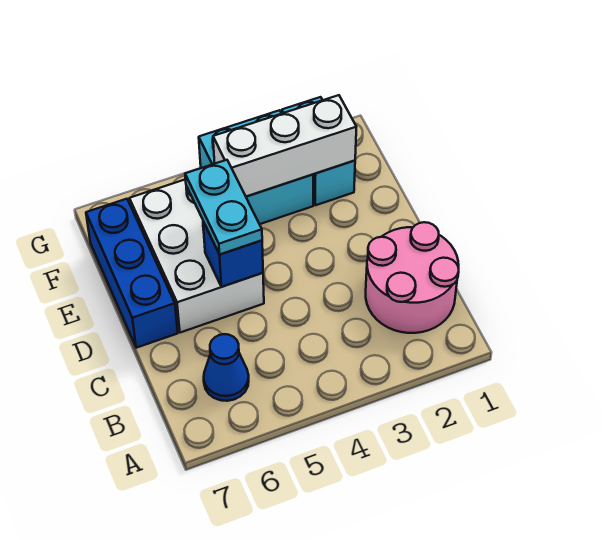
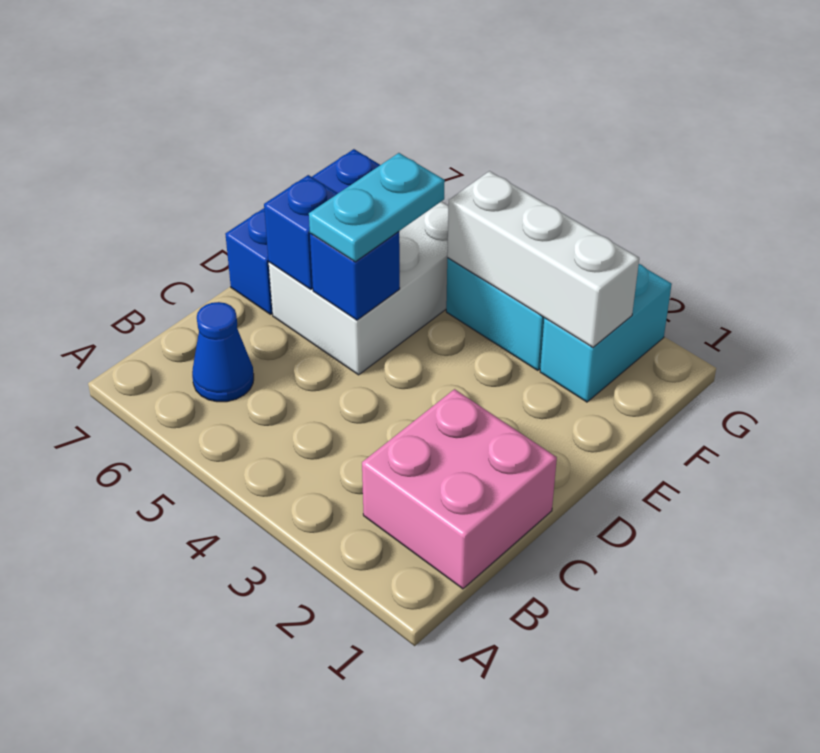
pink 2x2 round brick [366,222,459,333] -> pink 2x2 brick [362,389,557,589]
none -> blue 1x1 brick [264,175,338,289]

